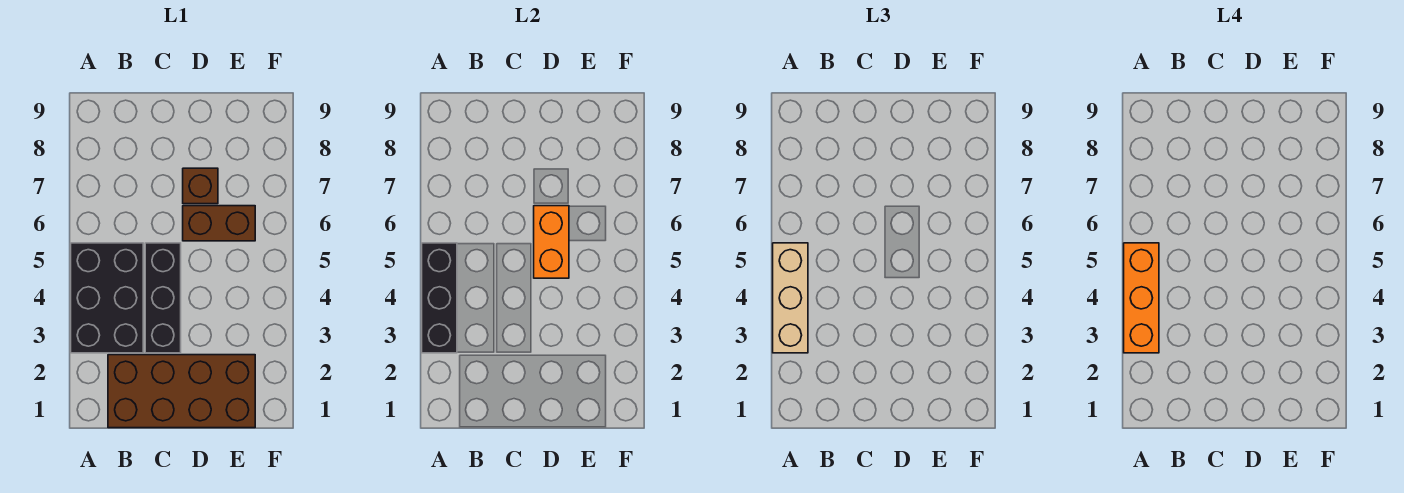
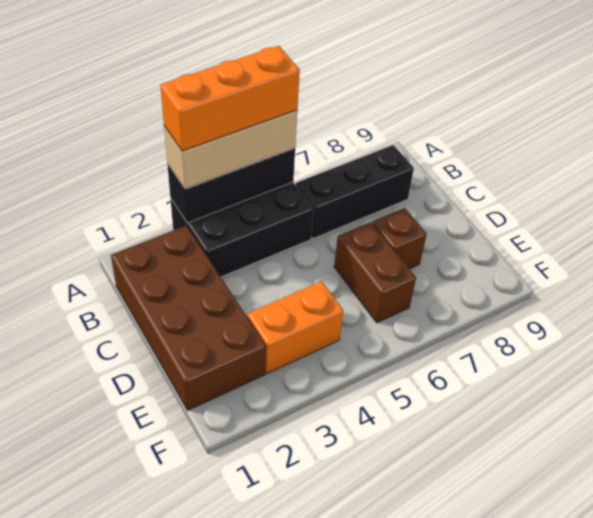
black 1x3 brick [145,243,181,353] -> black 1x3 brick moved to [296,145,414,239]
orange 1x2 brick [534,206,569,278] -> orange 1x2 brick moved to [247,281,343,374]

